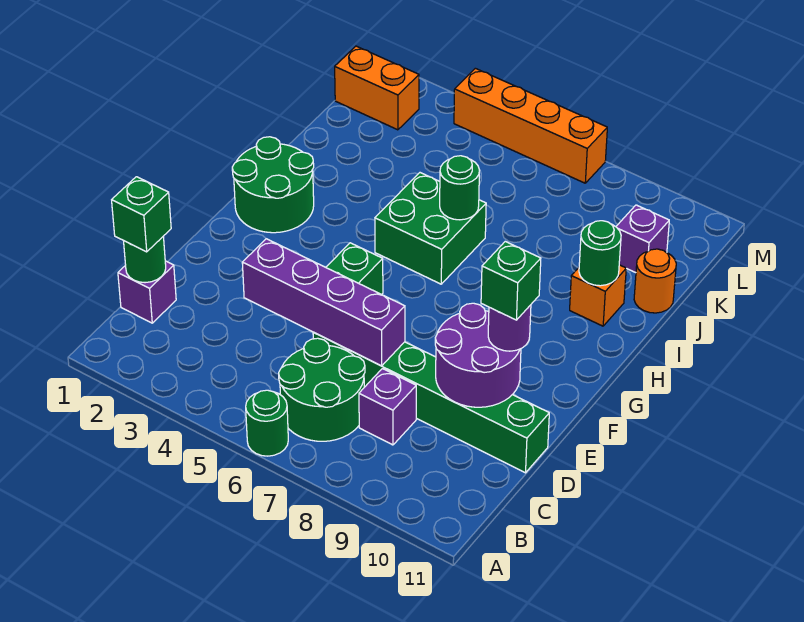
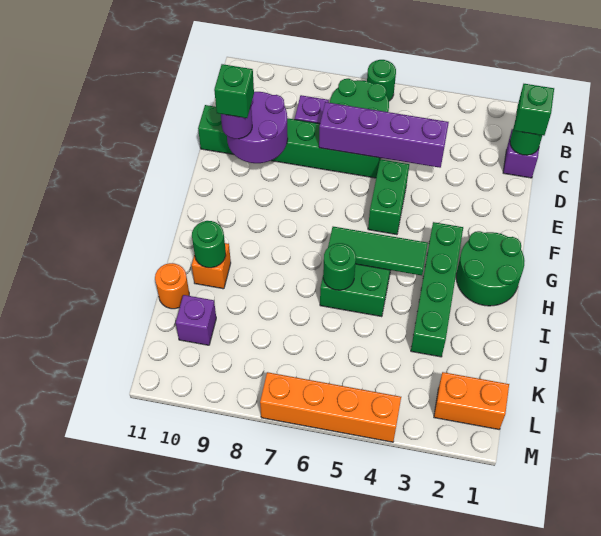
none -> green 1x4 brick [411,222,463,357]
none -> green 1x3 tile [328,227,428,275]

